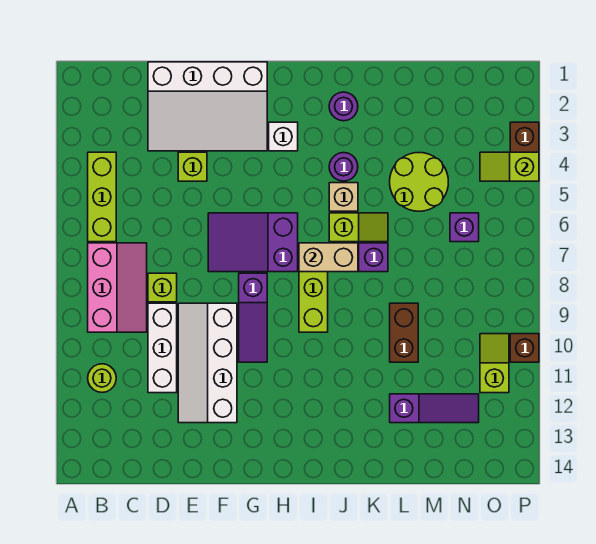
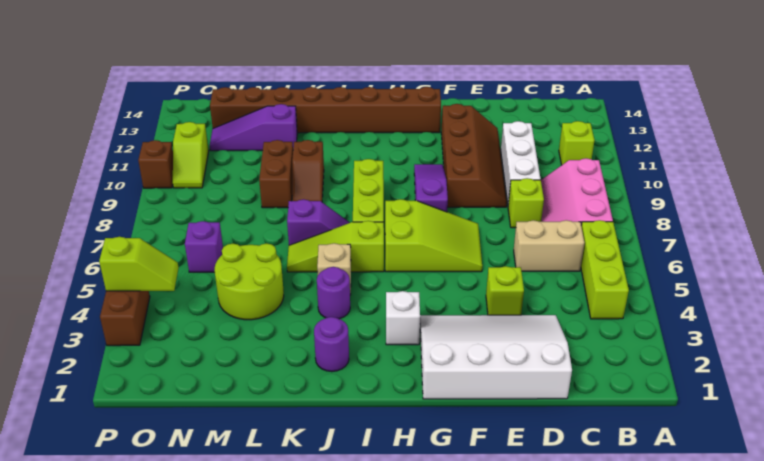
lime 1x1 round brick [88,364,116,392] -> lime 1x1 brick [559,121,595,165]
white 2x4 slope [178,303,237,423] -> brown 2x4 slope [441,104,507,207]
purple 2x3 slope [208,213,298,272] -> lime 2x3 slope [385,199,482,272]
none -> brown 1x8 brick [210,87,441,133]
tan 1x2 brick [299,243,358,272] -> tan 1x2 brick moved to [514,220,584,271]
lime 1x2 slope [329,213,388,242] -> lime 1x3 slope [287,221,384,272]
none -> brown 1x2 slope [292,140,324,202]

